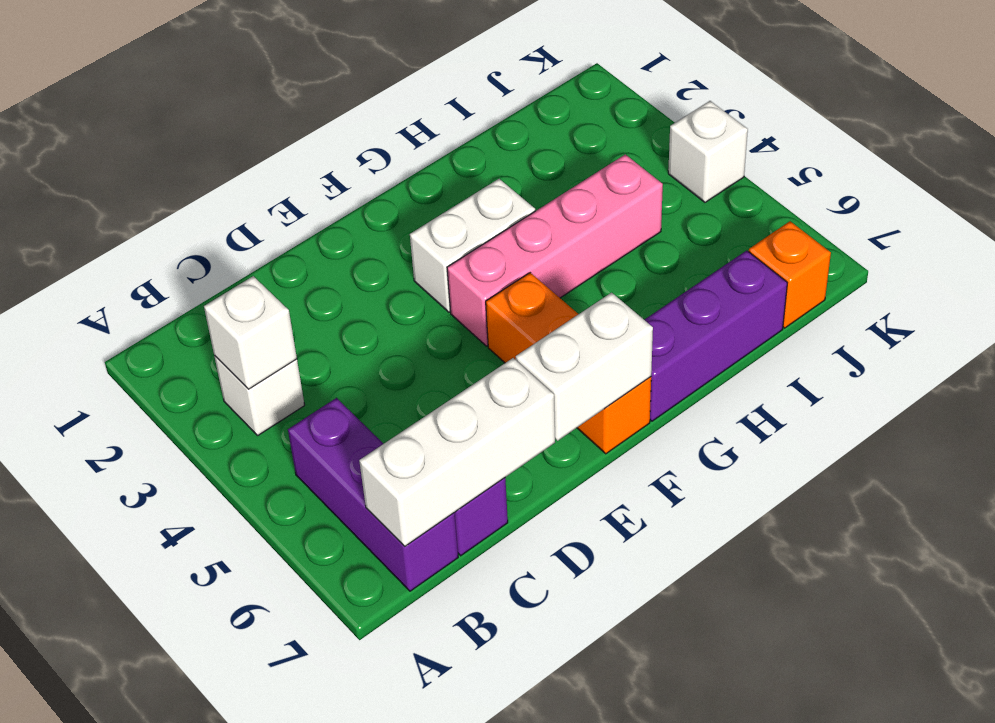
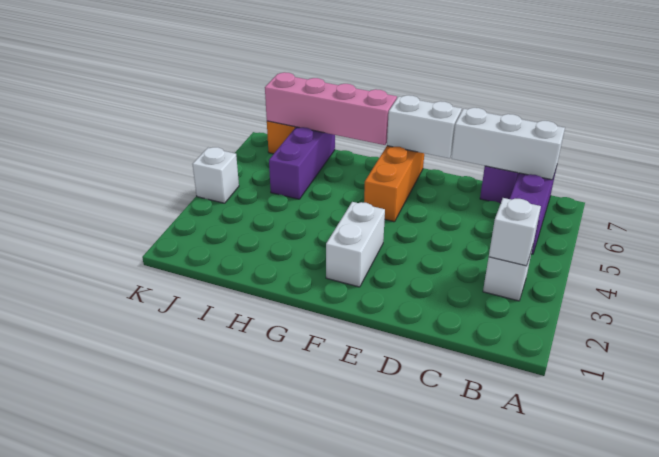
white 1x2 brick [410,179,535,312] -> white 1x2 brick turned to [326,202,385,287]
pink 1x4 brick [447,154,663,346] -> pink 1x4 brick moved to [265,72,397,145]
purple 1x3 brick [645,250,787,421] -> purple 1x3 brick turned to [269,127,335,199]

